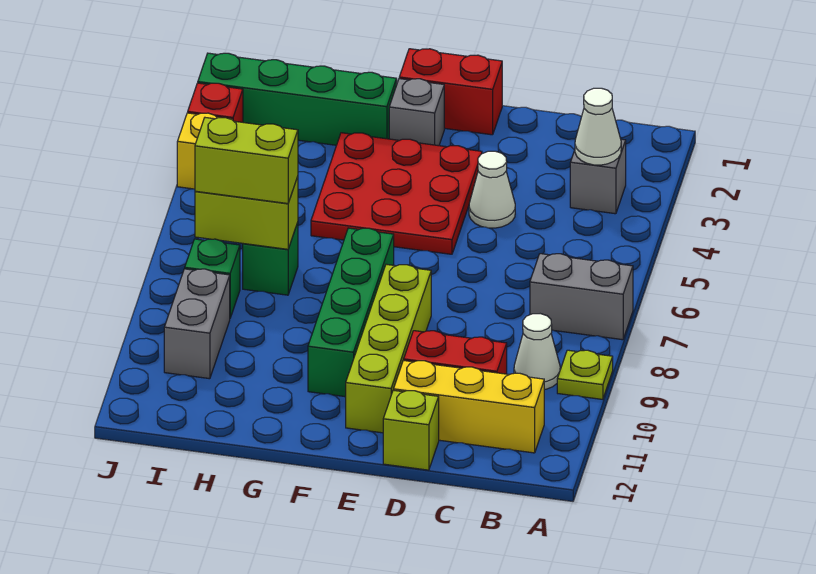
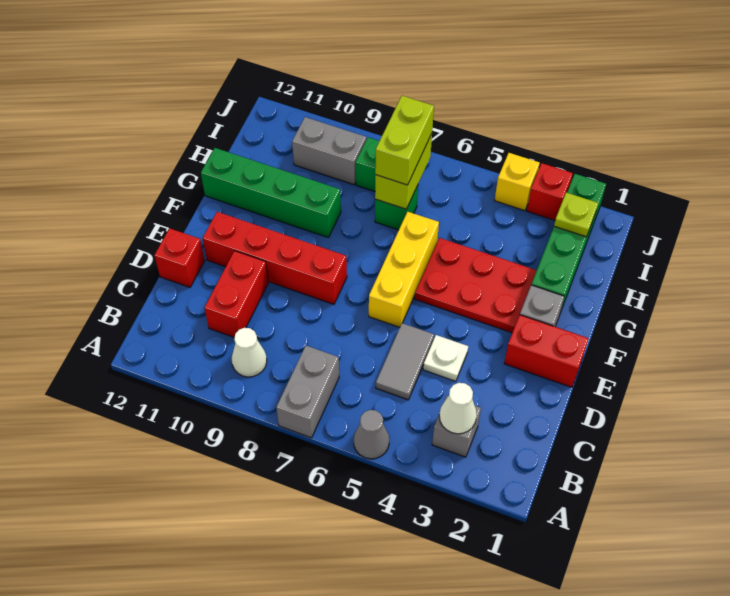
none -> grey 1x1 cone [354,410,389,459]
lime 1x1 plate [557,350,613,399] -> lime 1x1 plate moved to [554,193,598,237]
yellow 1x3 brick [394,360,544,453] -> yellow 1x3 brick moved to [369,212,439,327]
none -> grey 1x2 tile [376,323,434,400]
white 1x1 cone [469,151,515,228] -> white 1x1 plate [423,335,468,381]
lime 1x1 brick [383,390,439,470] -> red 1x1 brick [154,228,205,287]
red 1x2 brick [399,49,502,135] -> red 1x2 brick turned to [504,315,589,387]
red 3x3 plate [311,133,482,254] -> red 2x3 plate [415,238,537,333]
lime 1x4 brick [346,264,431,433] -> red 1x4 brick [203,212,347,304]
green 1x4 brick [308,228,394,397] -> green 1x4 brick moved to [201,148,341,238]

